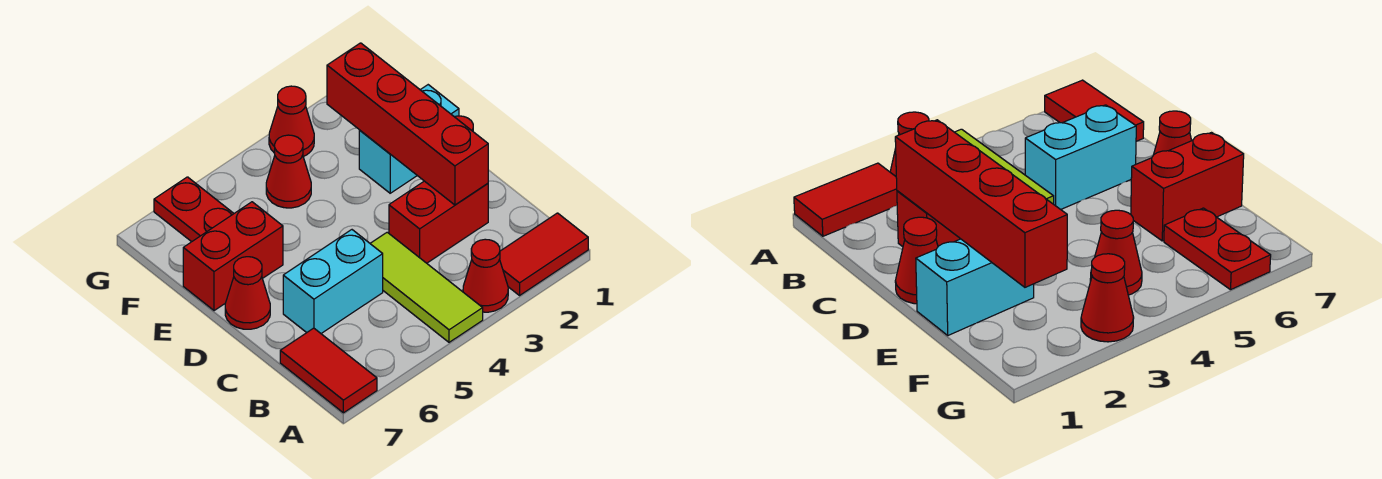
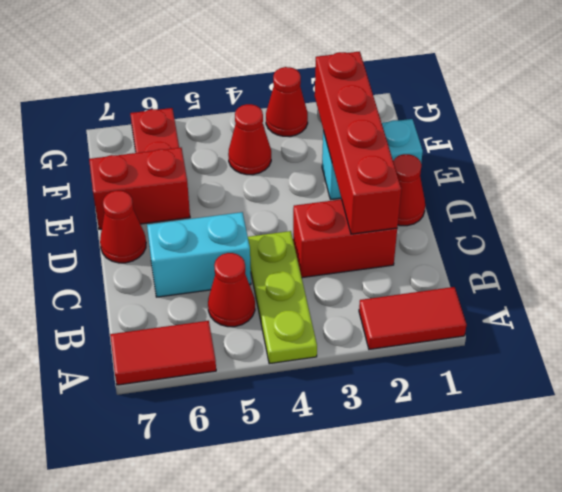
red 1x1 cone [463,239,508,312] -> red 1x1 cone moved to [208,253,255,327]
lime 1x3 tile [370,232,483,342] -> lime 1x3 plate [248,231,317,364]
red 1x2 tile [280,328,377,413] -> red 1x2 tile turned to [110,321,216,385]

